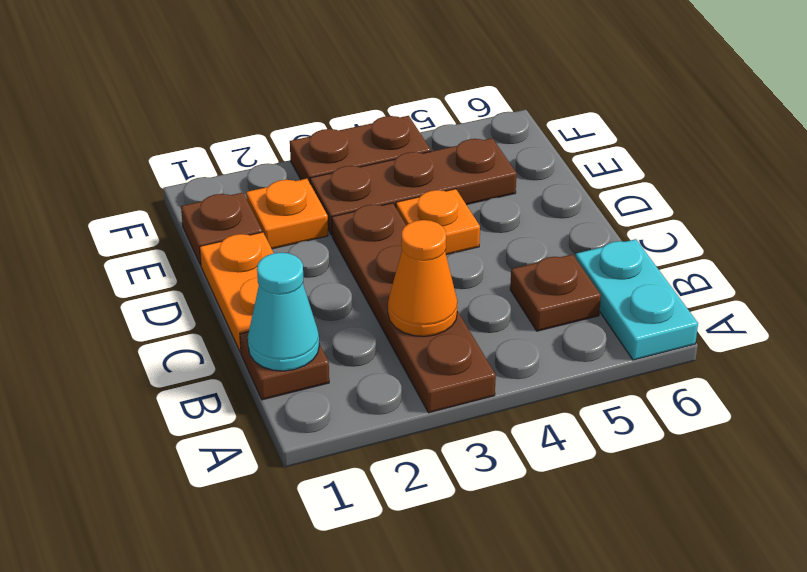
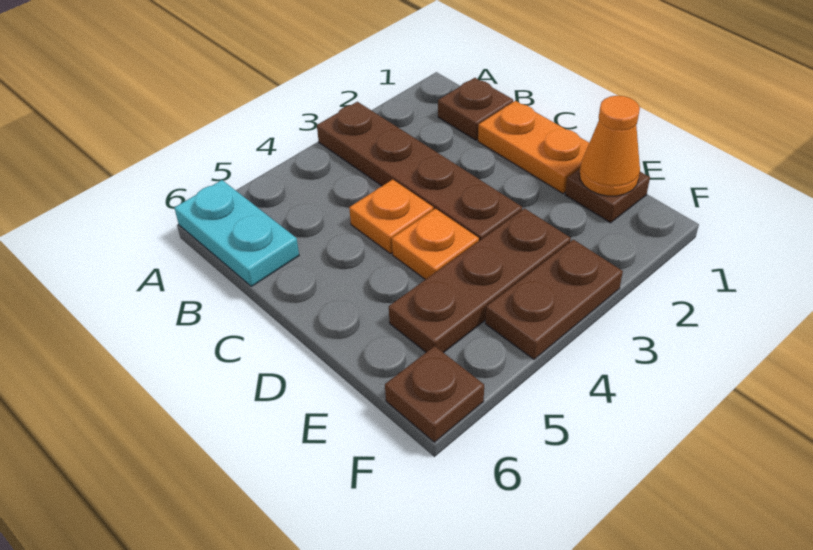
cyan 1x1 cone [248,253,319,371] -> none
orange 1x1 cone [388,220,458,336] -> orange 1x1 cone moved to [579,96,640,196]
brown 1x1 plate [510,254,601,331] -> brown 1x1 plate moved to [385,346,484,442]
orange 1x1 plate [246,179,328,249] -> orange 1x1 plate moved to [349,179,433,254]

